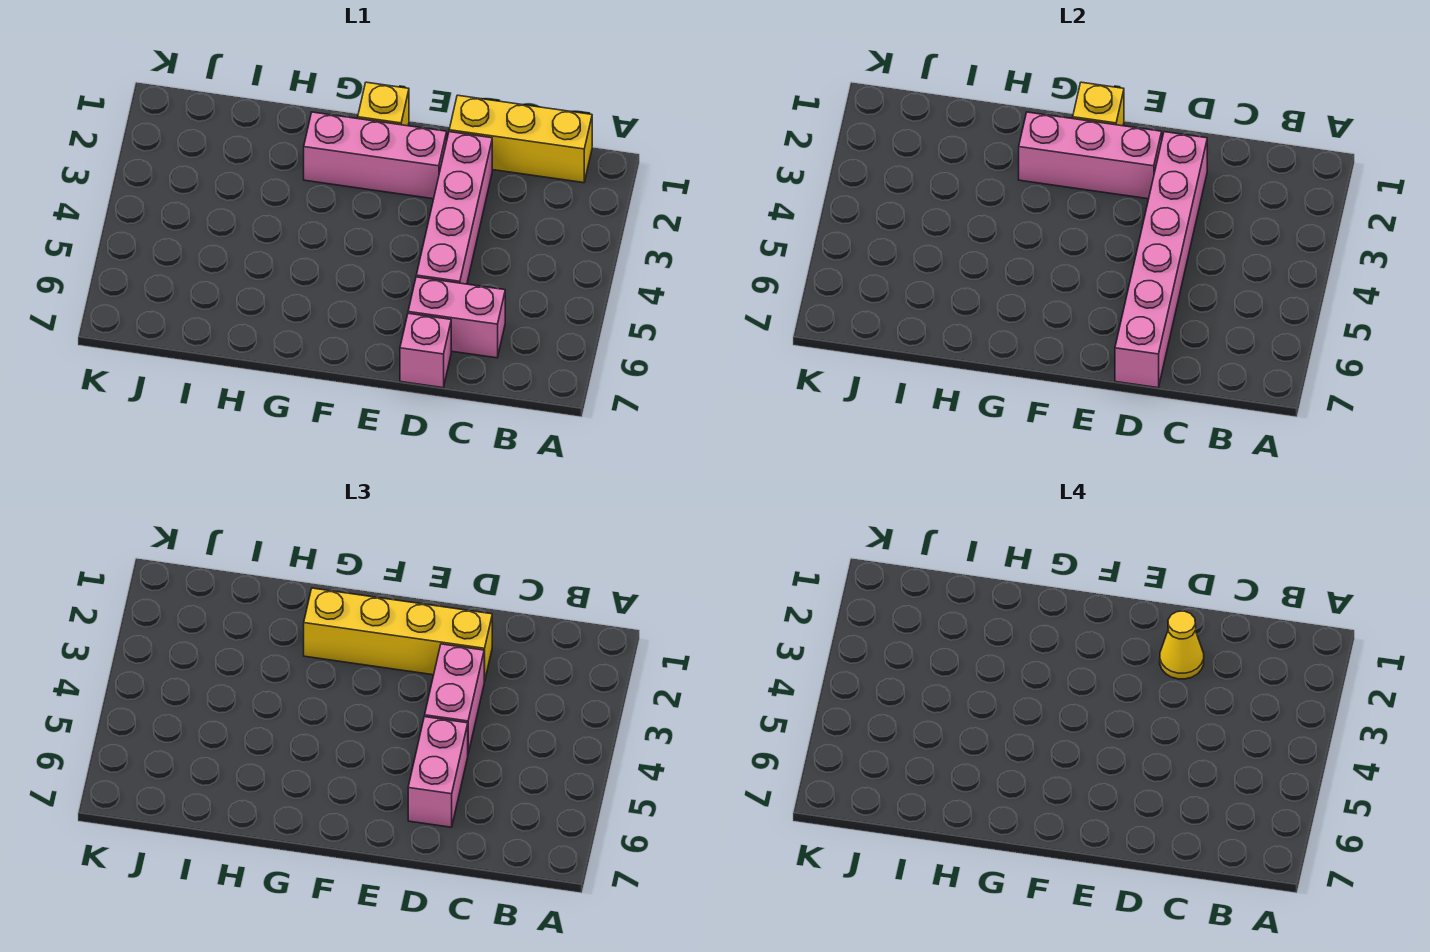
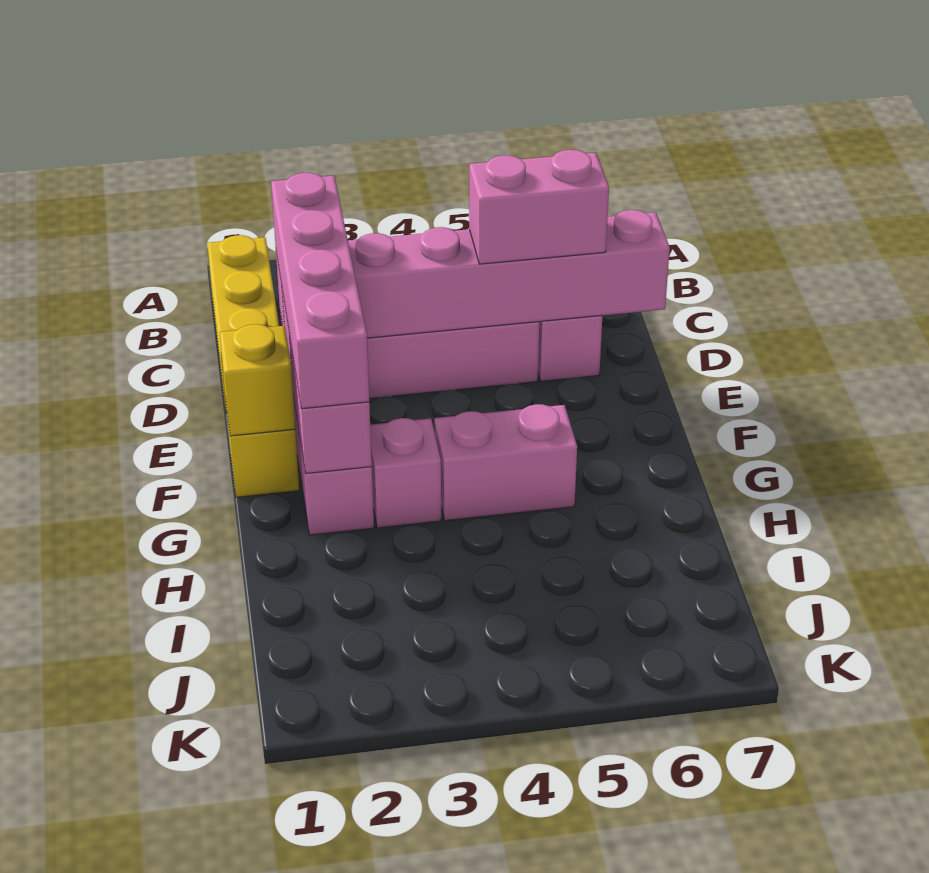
yellow 1x4 brick [304,588,492,682] -> pink 1x4 brick [271,173,369,409]
yellow 1x1 cone [1160,611,1204,679] -> none
pink 1x2 brick [425,644,484,753] -> pink 1x2 brick moved to [434,404,577,521]
pink 1x1 brick [400,313,451,388] -> pink 1x1 brick moved to [370,418,441,528]

